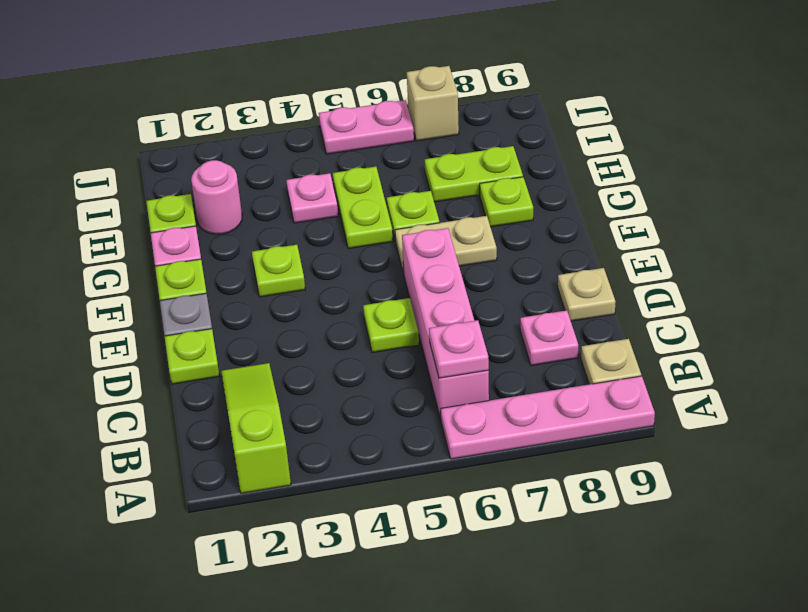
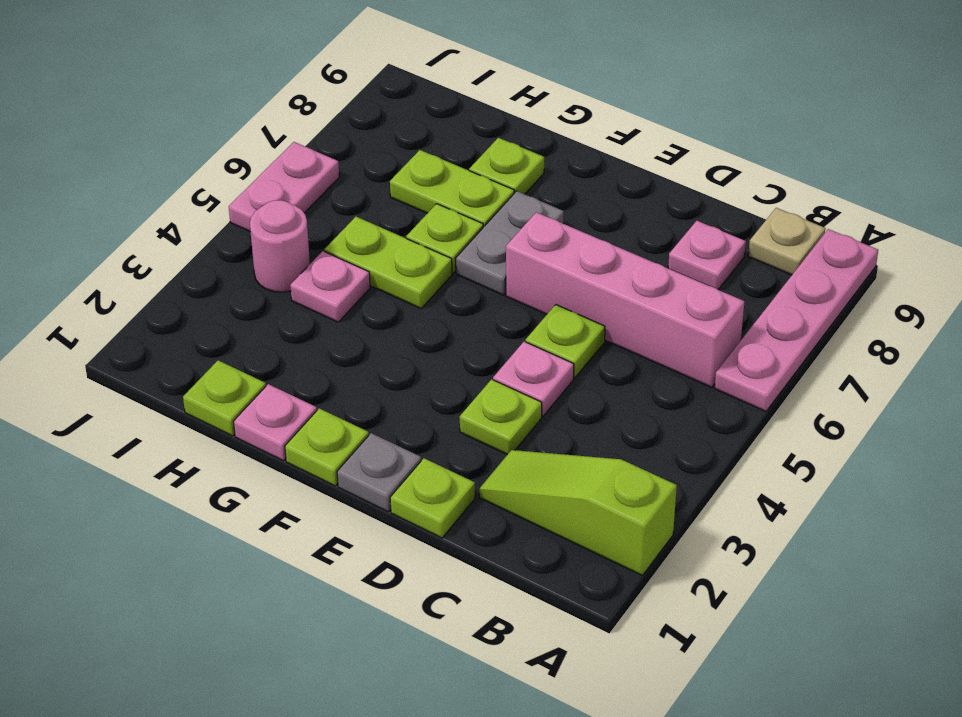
pink 1x1 plate [429,320,489,378] -> pink 1x1 plate moved to [493,342,574,416]
tan 1x1 plate [558,268,616,321] -> none
lime 1x1 plate [252,245,305,297] -> lime 1x1 plate moved to [460,379,542,455]
tan 1x2 plate [395,216,497,274] -> grey 1x2 plate [456,191,564,295]
pink 1x1 round brick [191,160,242,234] -> pink 1x1 round brick moved to [250,200,310,292]
lime 1x2 plate [425,146,523,202] -> lime 1x2 plate turned to [390,150,514,227]
tan 1x1 brick [407,66,459,141] -> none

